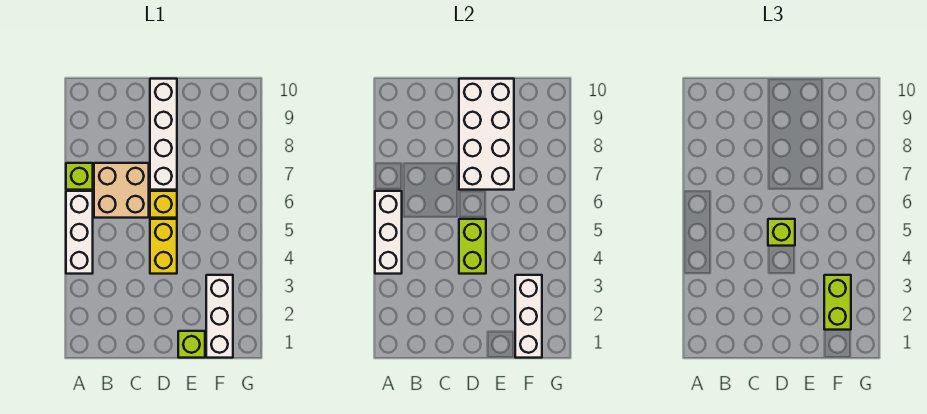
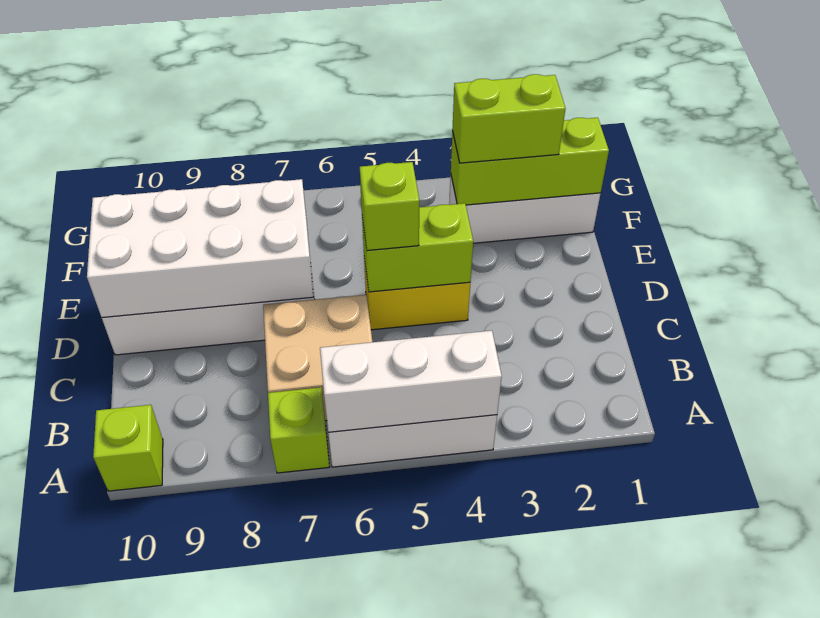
yellow 1x1 brick [150,191,177,218] -> none
lime 1x1 brick [178,331,205,358] -> lime 1x1 brick moved to [93,405,163,491]
white 1x3 brick [515,275,542,358] -> lime 1x3 brick [451,118,609,205]

